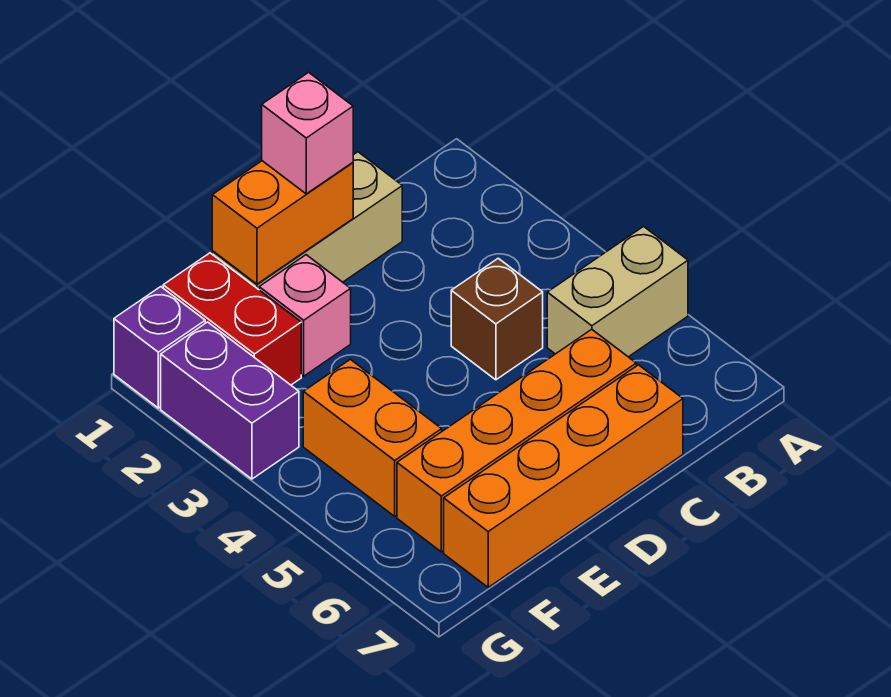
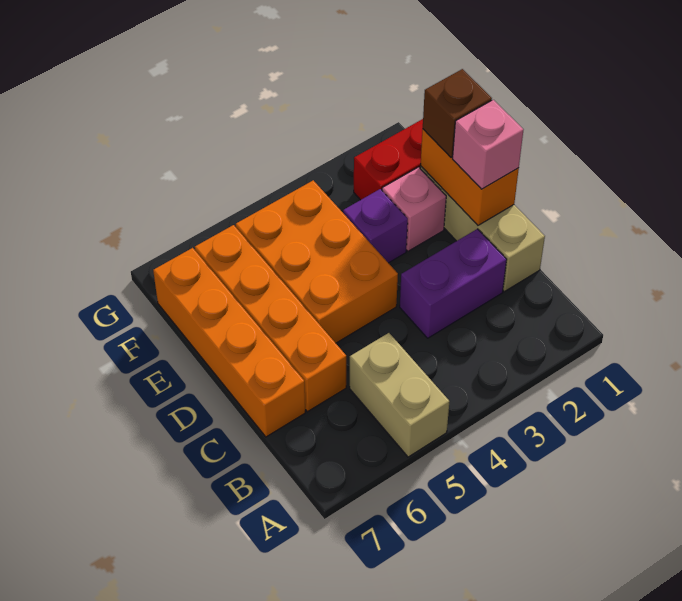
brown 1x1 brick [451,258,543,380] -> brown 1x1 brick moved to [423,69,492,157]
orange 1x2 brick [303,359,442,516] -> orange 2x3 brick [236,180,398,343]
purple 1x1 brick [114,287,205,408] -> purple 1x1 brick moved to [343,189,408,263]
purple 1x2 brick [161,322,299,479] -> purple 1x2 brick moved to [400,229,507,338]

